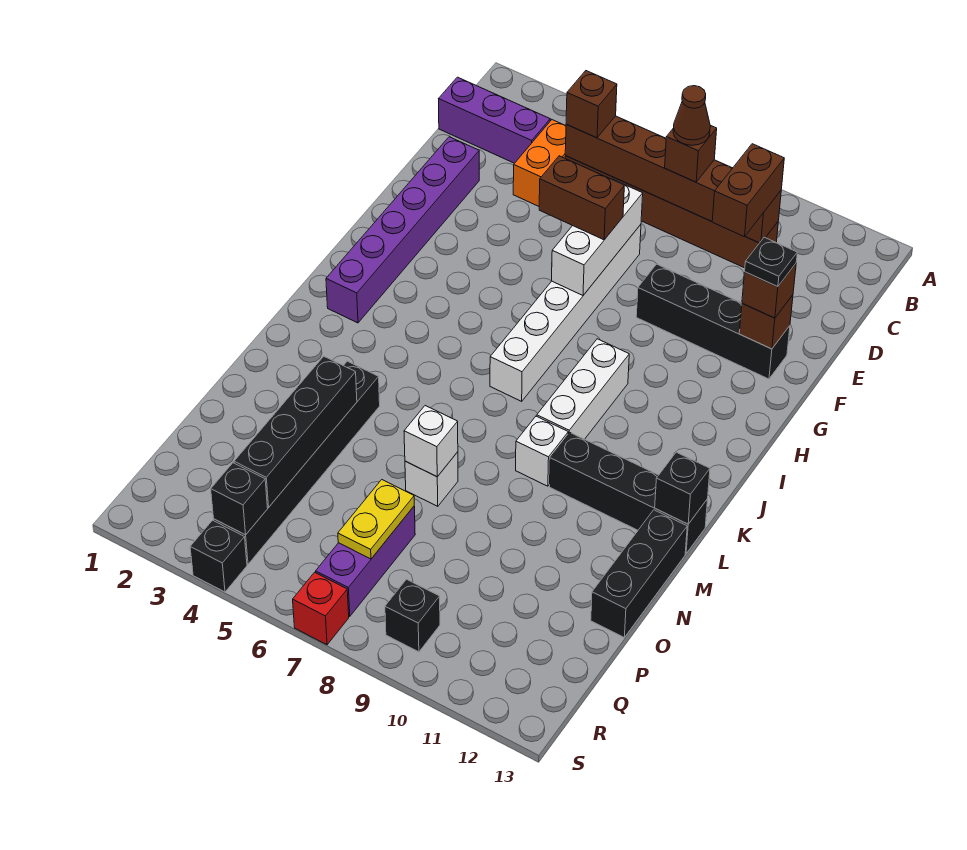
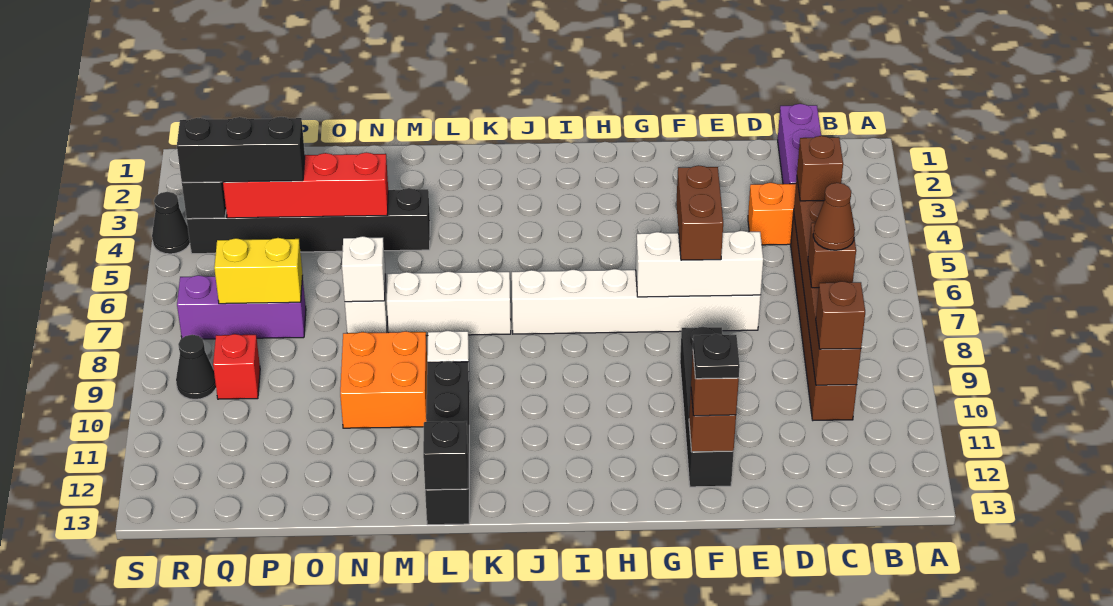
brown 1x2 brick [712,144,784,237] -> brown 1x1 brick [816,281,865,349]
purple 1x6 brick [326,137,479,323] -> none
white 1x3 brick [537,339,629,439] -> white 1x3 brick moved to [387,271,511,336]
none -> orange 2x2 brick [340,331,427,428]
black 1x3 brick [591,510,687,637] -> black 1x3 brick moved to [177,117,305,182]
black 1x4 brick [234,356,357,507] -> red 1x4 brick [223,152,388,218]
yellow 1x2 plate [338,480,414,559] -> yellow 1x2 brick [214,238,303,304]
black 1x1 brick [385,579,440,652] -> black 1x1 cone [176,335,216,400]
black 1x1 brick [190,520,247,592] -> black 1x1 cone [152,192,190,254]
red 1x1 brick [293,572,349,645] -> red 1x1 brick moved to [213,334,260,399]

